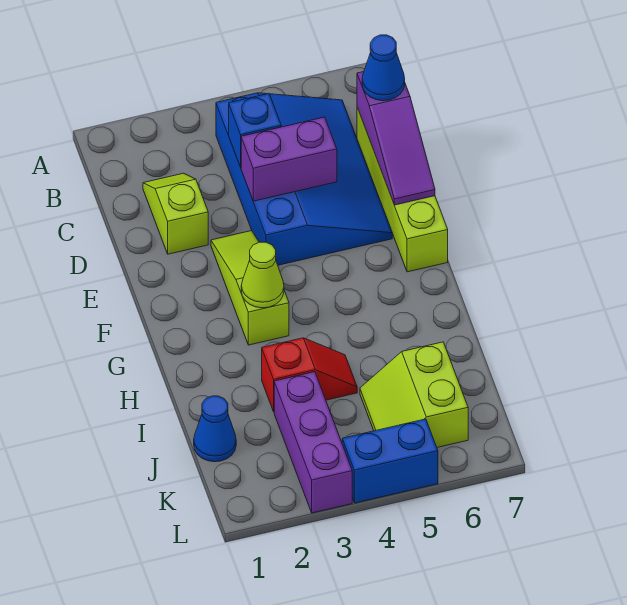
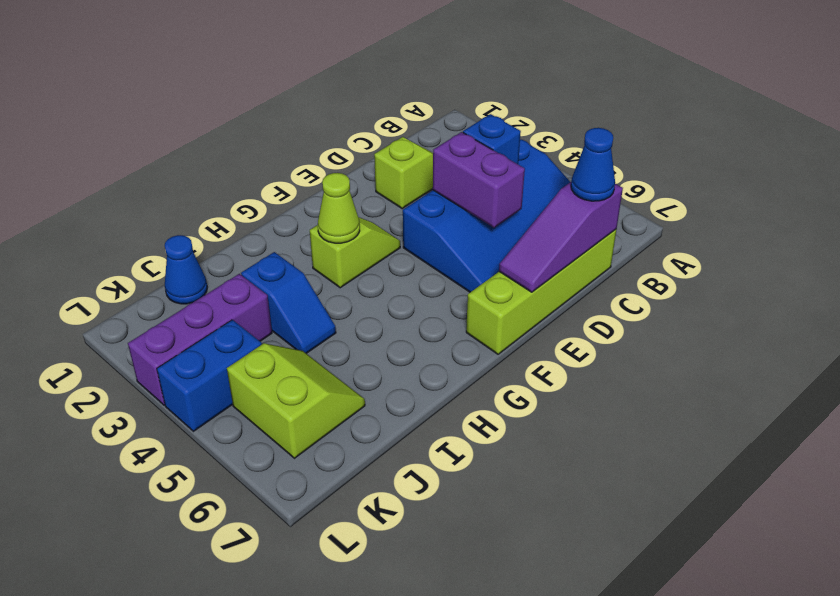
lime 1x3 slope [211,231,289,345] -> lime 1x2 slope [310,217,400,288]
red 1x2 slope [262,338,357,412] -> blue 1x2 slope [241,252,336,353]
lime 2x2 slope [360,342,468,447] -> lime 2x2 slope turned to [227,343,365,458]
blue 1x2 brick [342,419,438,503] -> blue 1x2 brick turned to [157,320,262,431]

